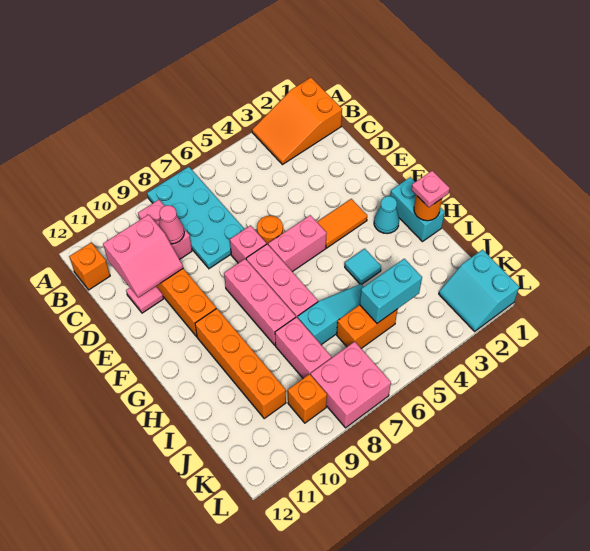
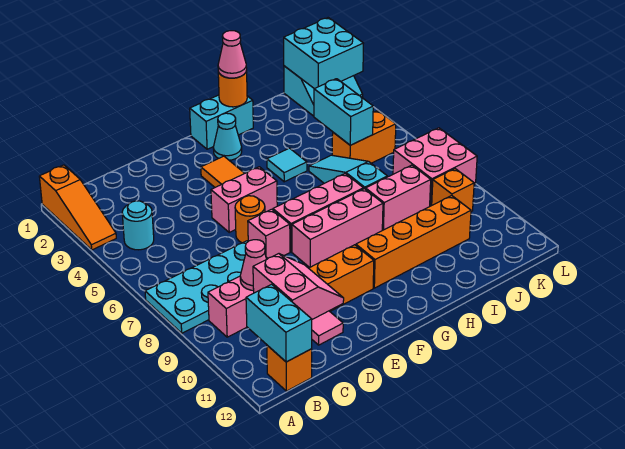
orange 2x3 slope [252,78,342,165] -> orange 1x3 slope [39,165,116,250]
none -> cyan 1x1 round brick [122,201,154,250]
none -> cyan 1x2 brick [246,284,312,362]
pink 1x2 brick [268,215,326,272] -> pink 1x2 brick turned to [211,167,277,232]
pink 1x1 plate [411,171,450,207] -> pink 1x1 cone [218,31,247,78]
orange 1x2 brick [337,305,398,348] -> orange 1x2 brick turned to [332,111,396,163]
none -> cyan 2x2 brick [284,18,364,89]

